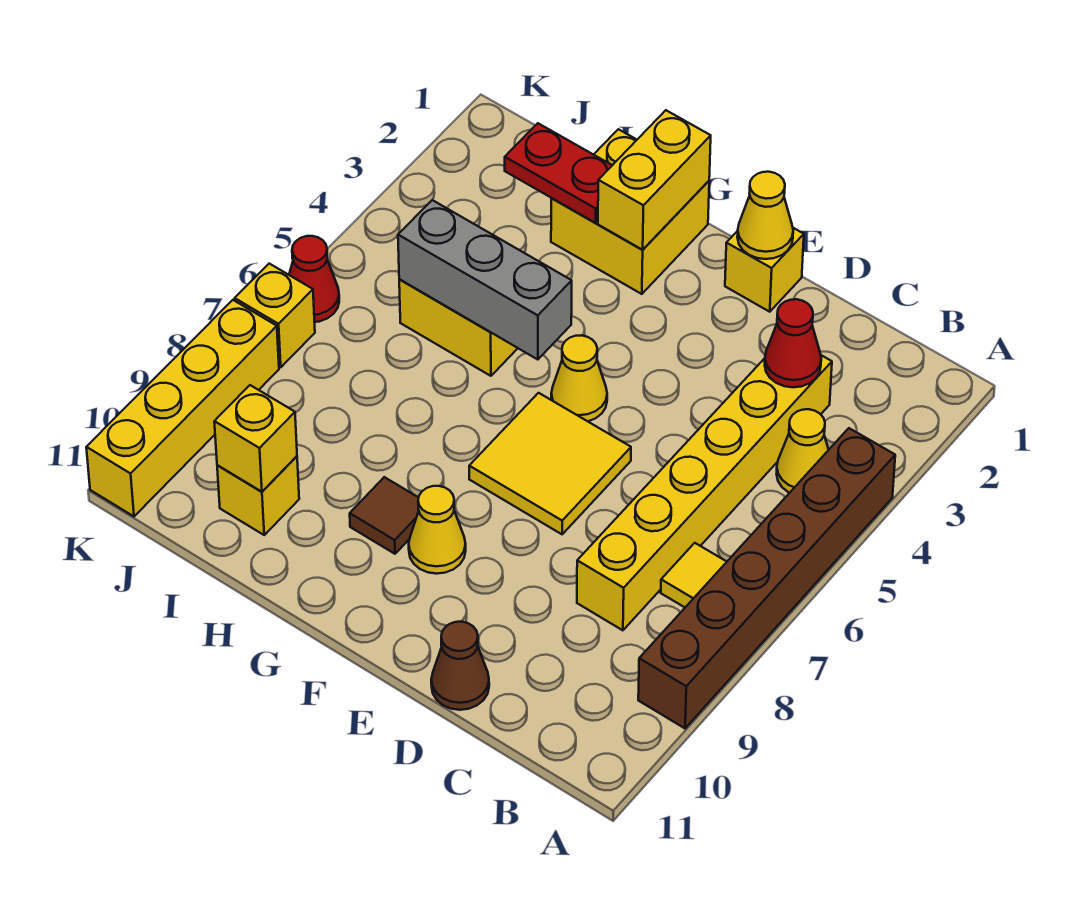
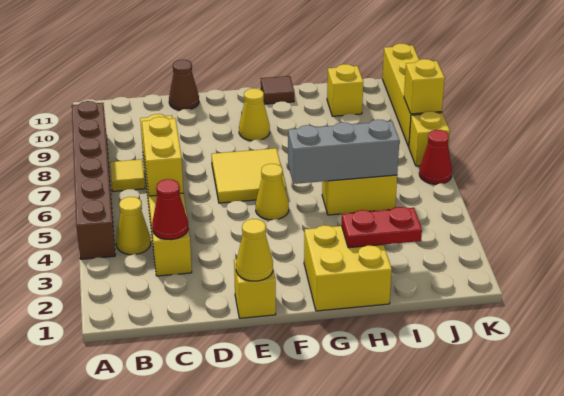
yellow 1x2 brick [598,110,711,250] -> yellow 1x2 brick moved to [142,117,183,196]
brown 1x1 tile [350,477,419,554] -> brown 1x1 tile moved to [261,76,294,104]
yellow 1x1 brick [214,385,297,492] -> yellow 1x1 brick moved to [404,59,445,114]

